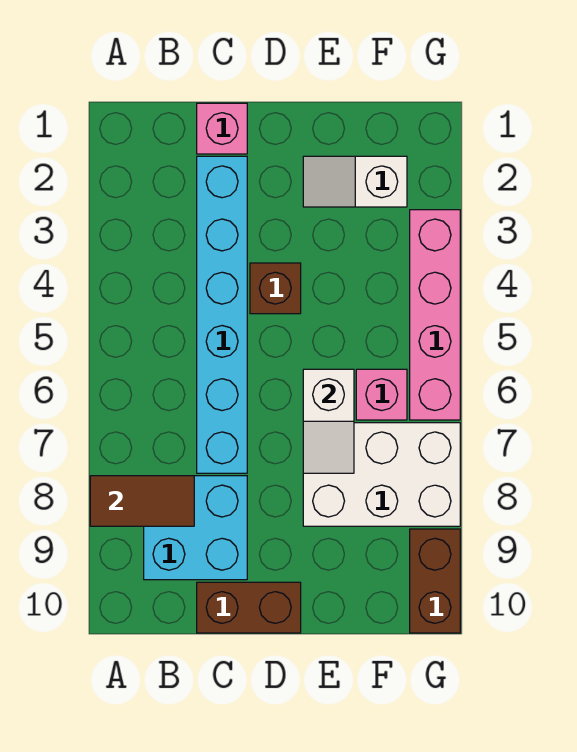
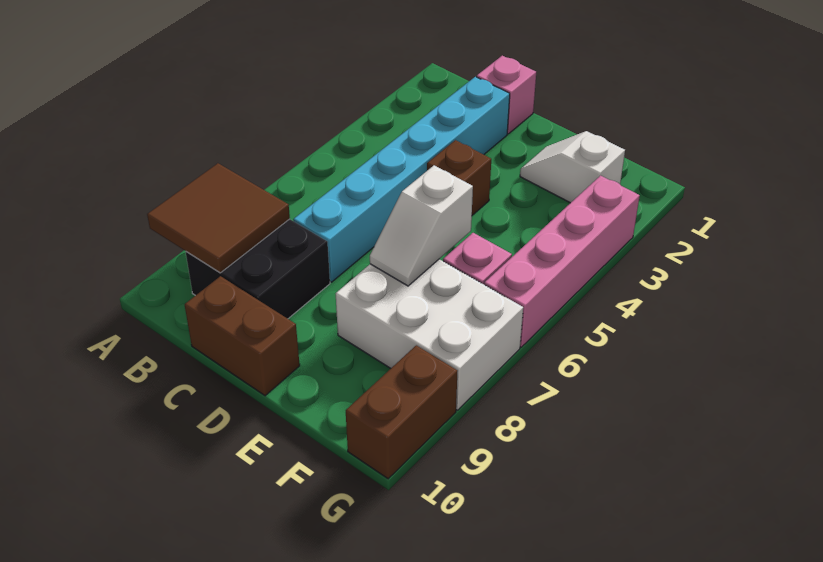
brown 1x2 tile [90,476,194,526] -> brown 2x2 tile [147,163,290,273]
cyan 2x2 brick [144,476,247,580] -> black 2x2 brick [186,219,330,319]

